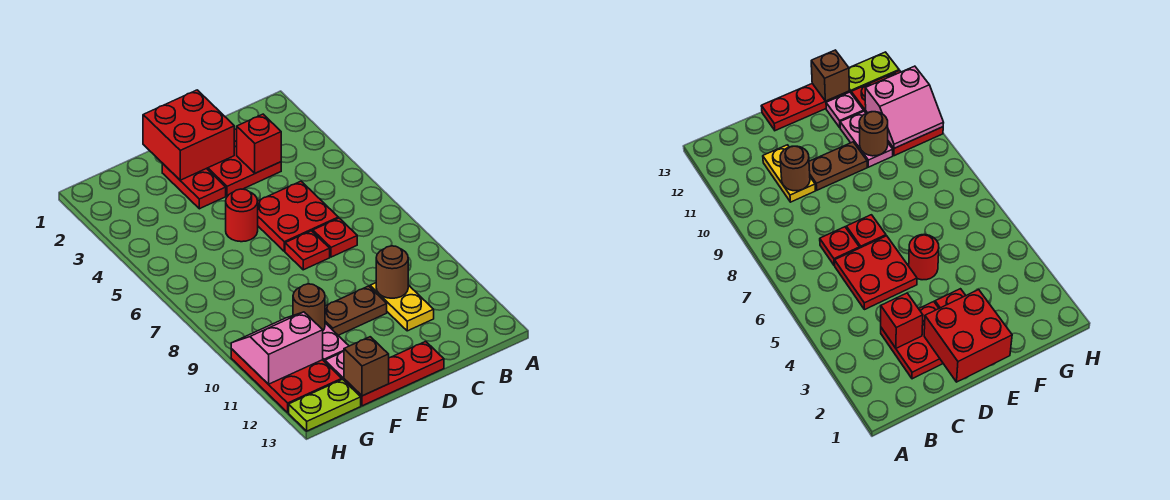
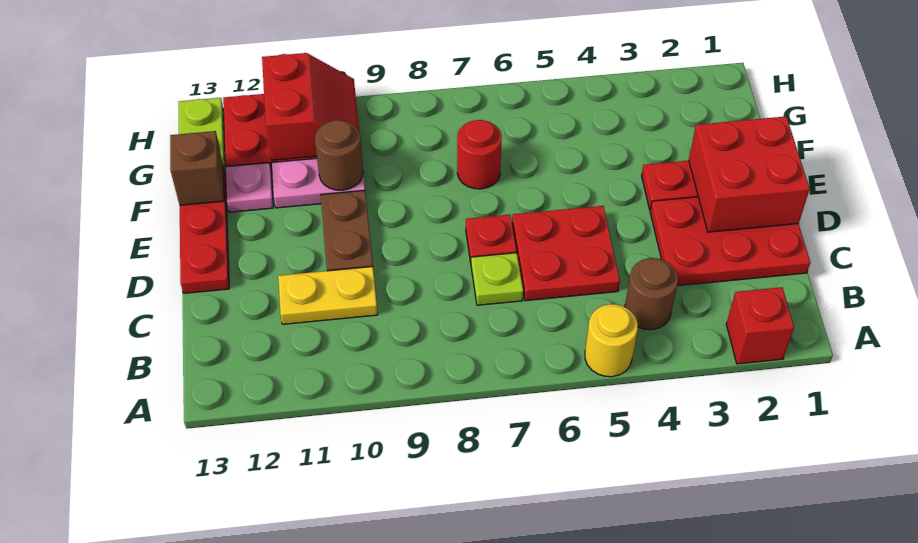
none -> yellow 1x1 round brick [585,304,638,377]
red 2x2 plate [207,129,281,196] -> red 2x3 plate [650,197,810,286]
red 1x1 brick [237,114,281,173] -> red 1x1 brick moved to [726,287,794,364]
red 1x1 plate [313,218,357,257] -> lime 1x1 plate [471,252,523,305]
brown 1x1 round brick [376,246,408,298] -> brown 1x1 round brick moved to [625,258,678,330]
red 1x1 round brick [226,189,258,242] -> red 1x1 round brick moved to [457,120,502,189]
pink 2x2 slope [231,312,323,384] -> red 2x2 slope [262,53,359,160]

